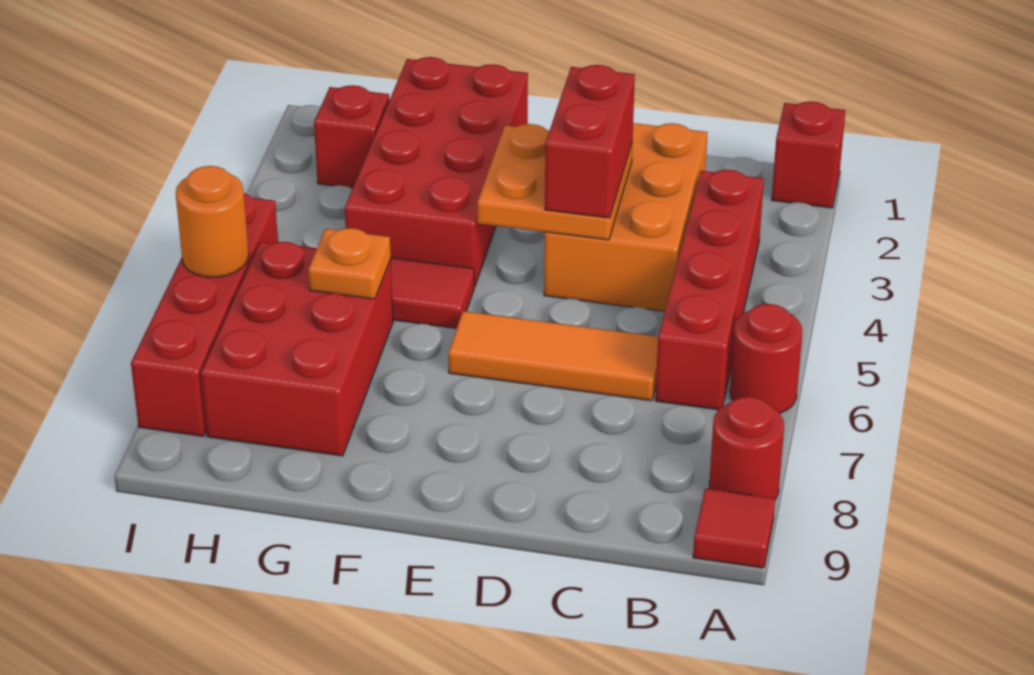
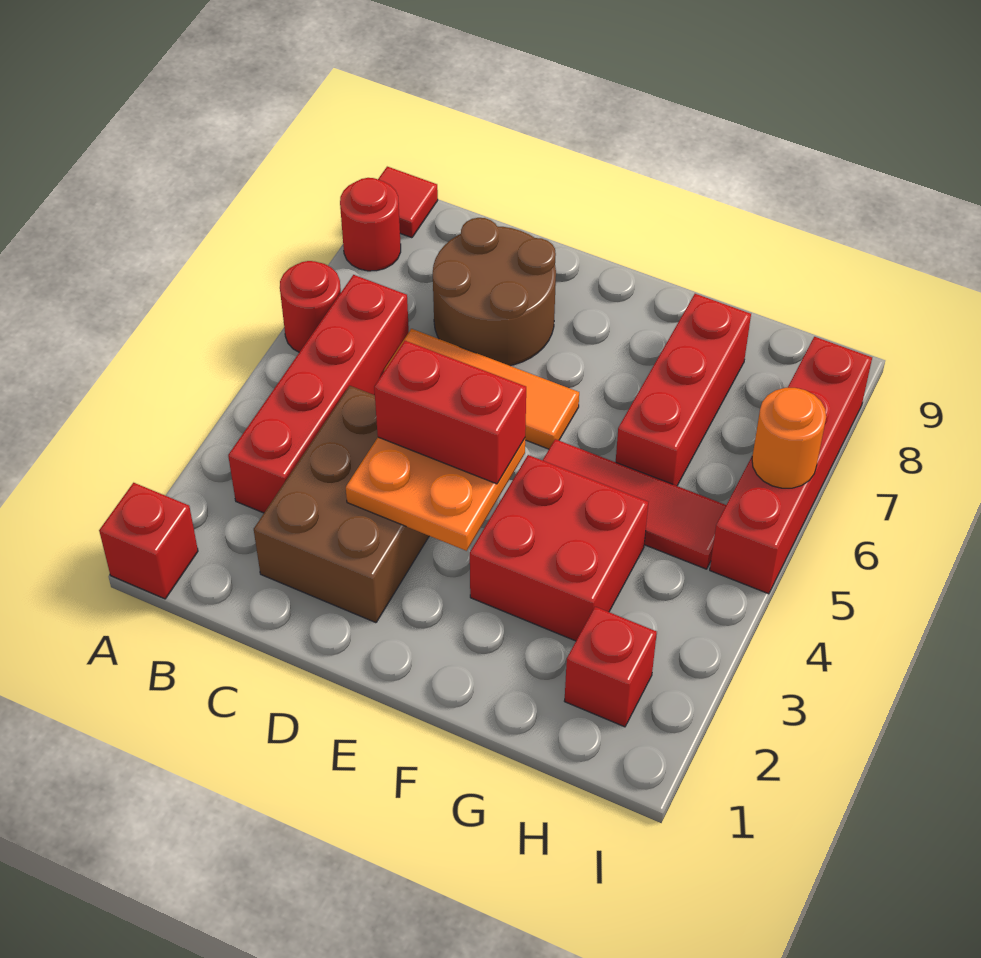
orange 2x3 brick [544,123,707,311] -> brown 2x3 brick [254,386,429,623]
none -> brown 2x2 round brick [433,218,556,366]
red 1x2 brick [545,65,635,218] -> red 1x2 brick turned to [374,341,526,484]
red 2x4 brick [345,57,528,287] -> red 2x2 brick [470,455,648,641]
red 2x3 brick [201,242,393,456] -> red 1x3 brick [616,294,751,486]
orange 1x1 plate [308,228,391,299] -> none

